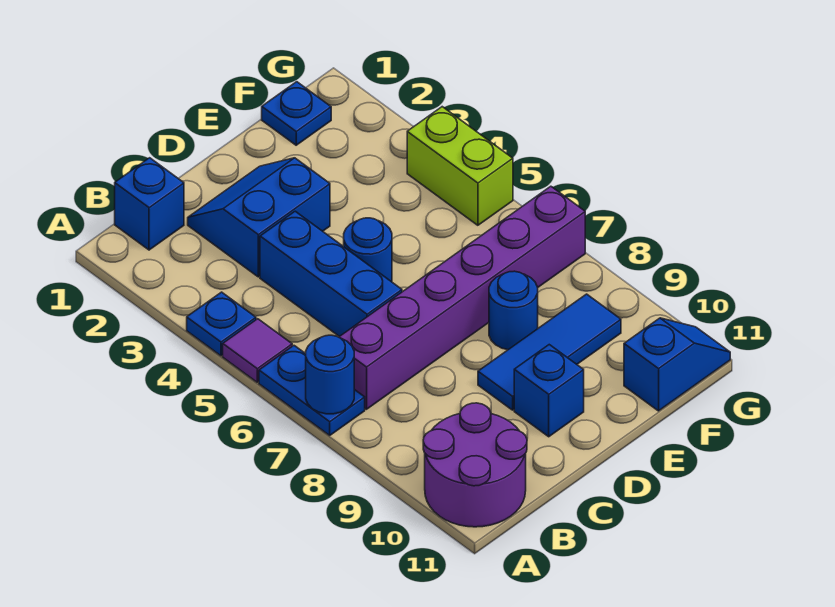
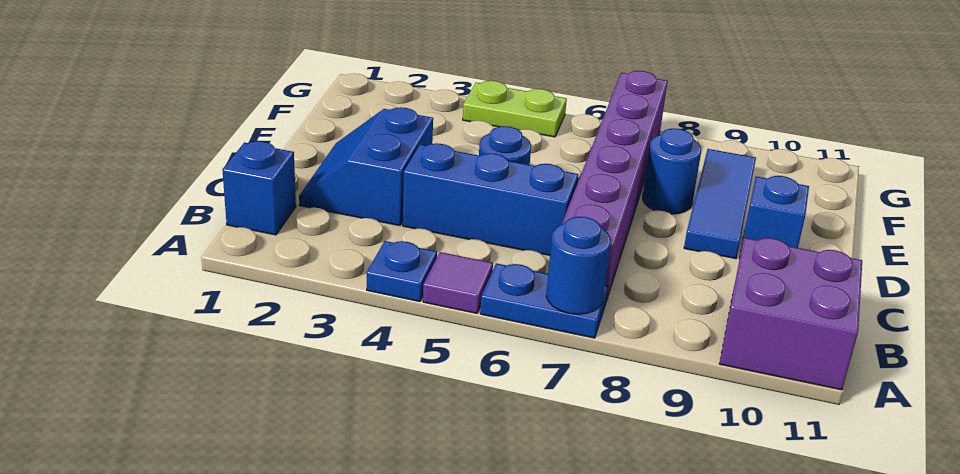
purple 2x2 round brick [423,403,527,527] -> purple 2x2 brick [719,238,862,390]
blue 1x1 plate [262,82,331,145] -> none
blue 1x2 slope [624,318,730,411] -> none
lime 1x2 brick [407,107,513,225] -> lime 1x2 plate [463,81,567,137]

